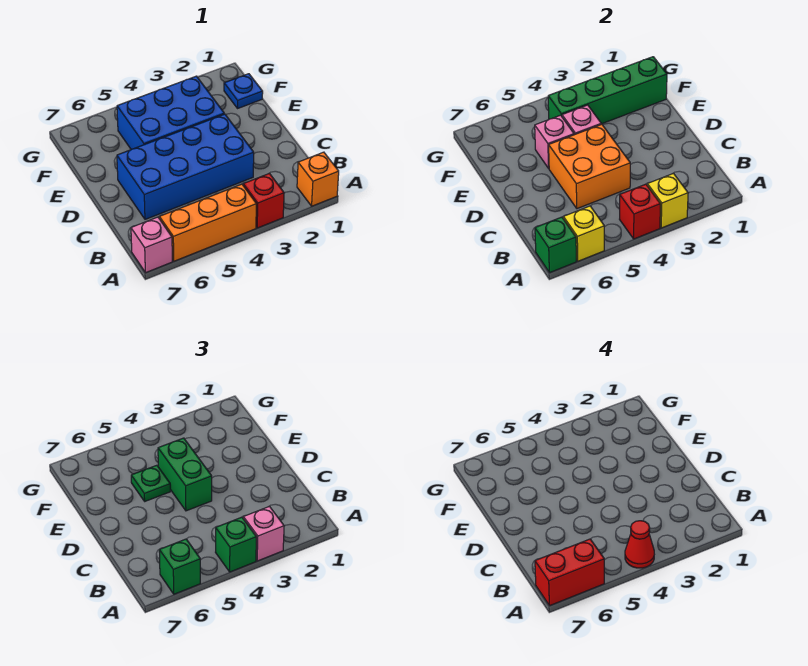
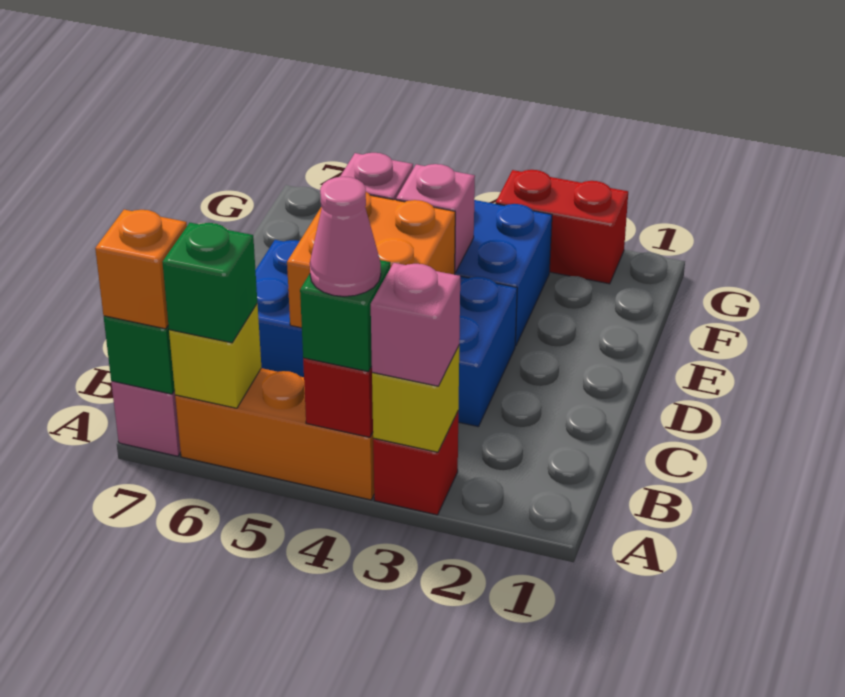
orange 1x1 brick [297,152,339,206] -> orange 1x1 brick moved to [95,210,187,329]
red 1x1 cone [625,521,654,568] -> pink 1x1 cone [310,177,381,297]
red 1x2 brick [535,539,604,606] -> red 1x2 brick moved to [496,170,628,284]
green 1x2 brick [158,438,212,511] -> none
green 1x1 plate [131,465,170,501] -> none
blue 1x1 plate [224,74,263,108] -> none
green 1x4 brick [548,57,667,124] -> none

